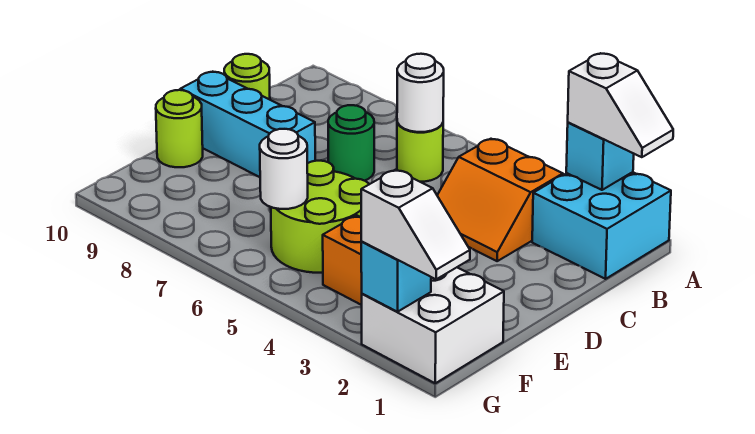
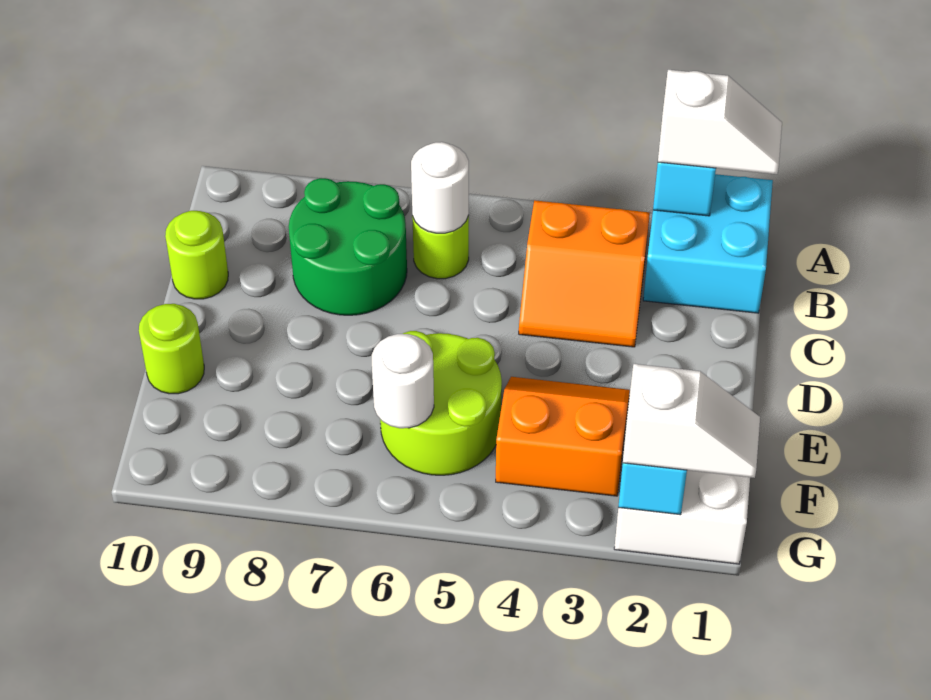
green 1x1 round brick [328,105,374,181] -> green 2x2 round brick [289,178,407,315]
cyan 1x3 brick [181,72,315,177] -> none

